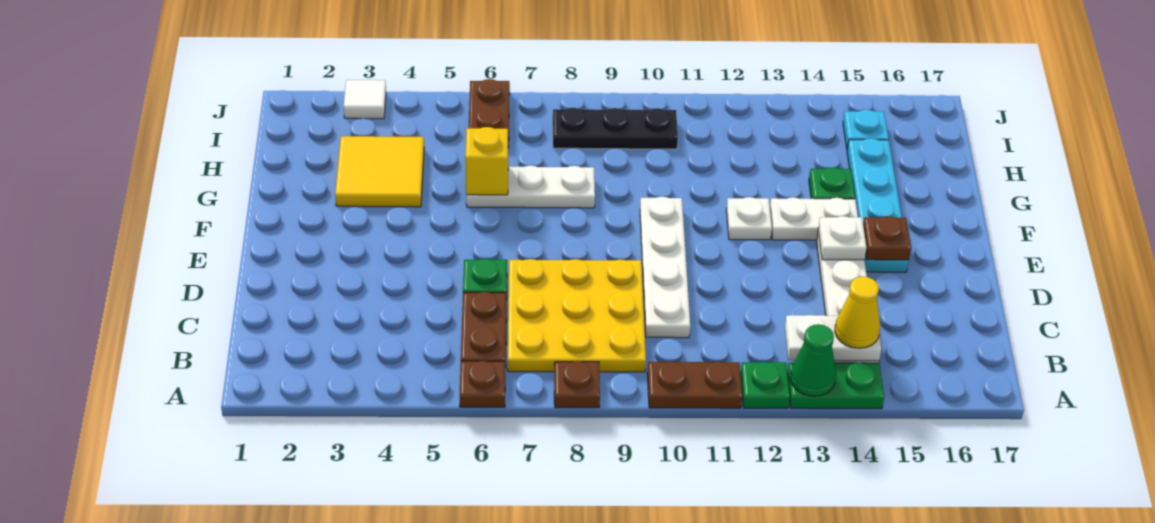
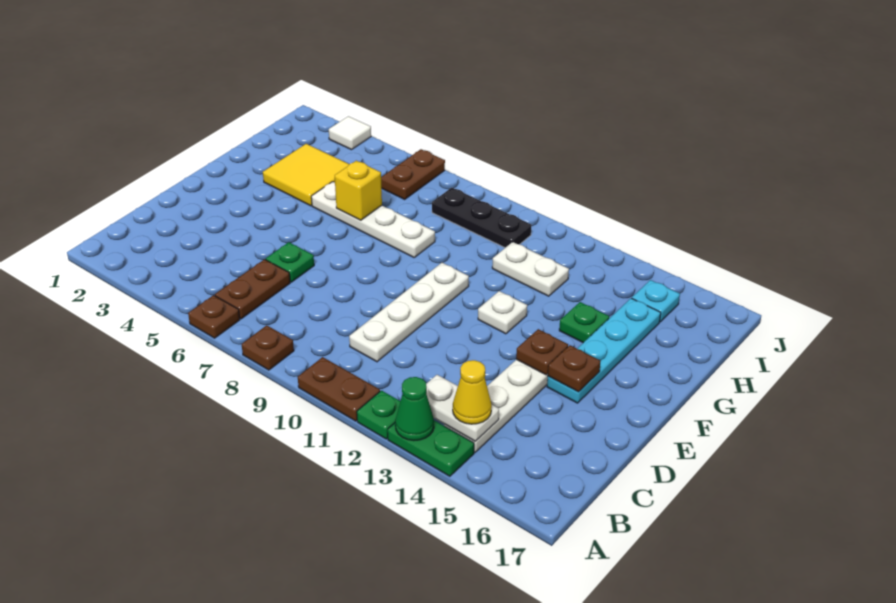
yellow 3x3 plate [508,259,646,372] -> none
white 1x1 plate [818,216,866,260] -> brown 1x1 plate [516,329,568,375]
white 1x2 plate [770,197,858,240] -> white 1x2 plate moved to [492,242,569,296]
white 1x3 plate [466,166,595,208] -> white 1x4 plate [311,182,435,257]

